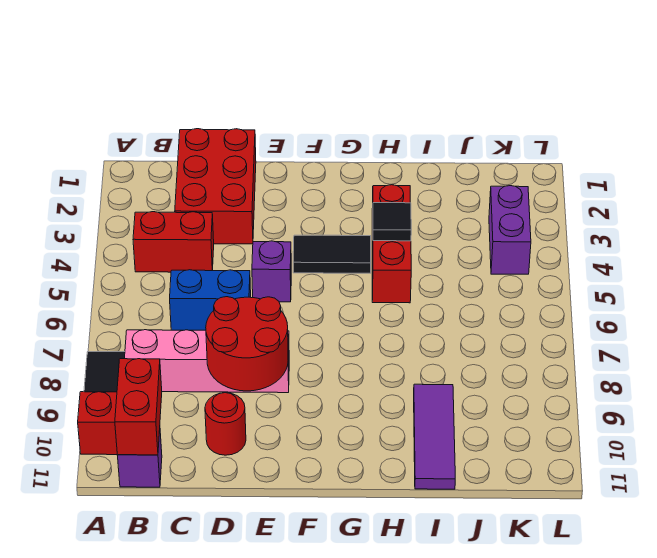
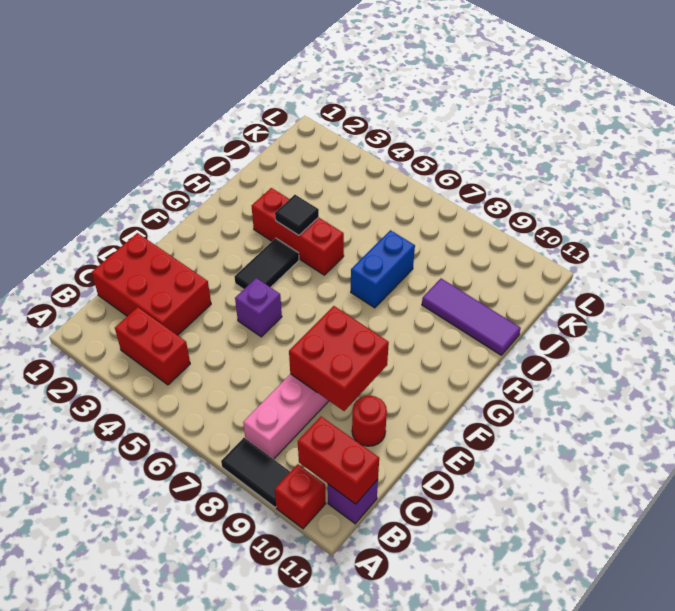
red 1x2 brick [133,212,214,272] -> red 1x2 brick turned to [115,307,190,385]
blue 1x2 brick [170,270,251,330] -> blue 1x2 brick moved to [351,230,415,308]
red 2x2 round brick [206,297,288,391] -> red 2x2 brick [289,306,389,411]
purple 1x2 brick [489,186,531,274] -> none

